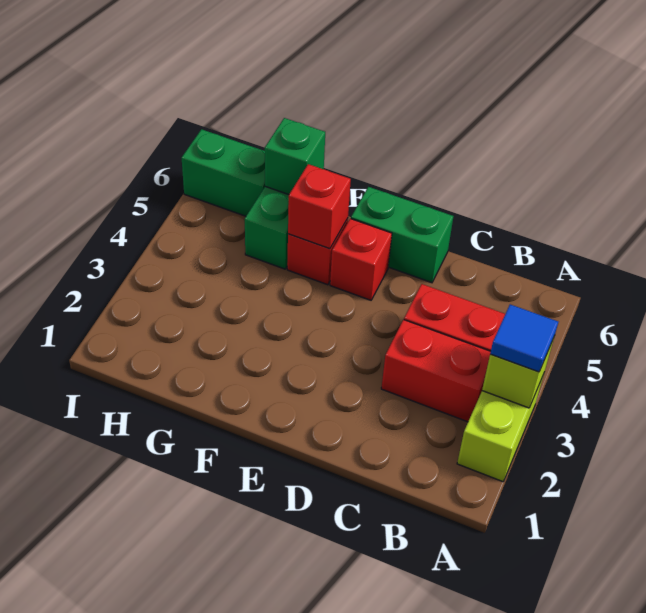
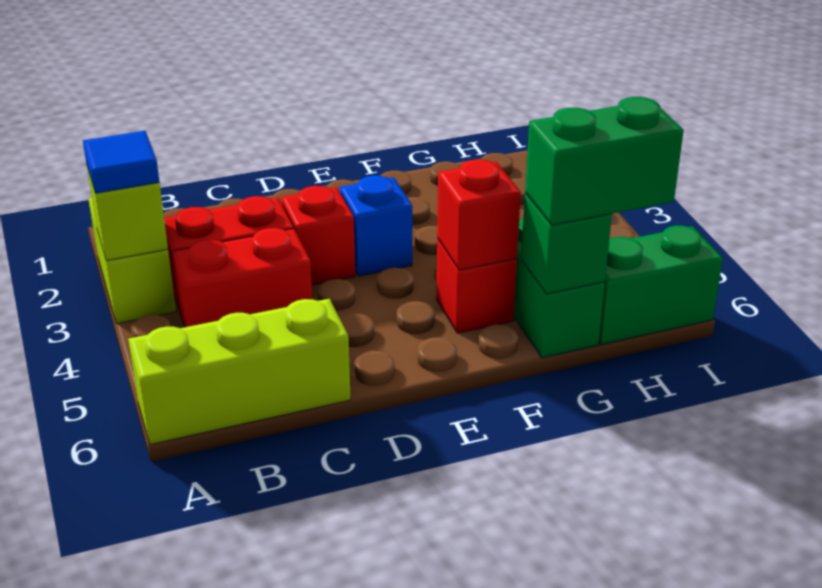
none -> lime 1x3 brick [128,299,351,444]
green 1x2 brick [351,187,453,283] -> green 1x2 brick moved to [525,97,684,225]
none -> blue 1x1 brick [340,176,412,276]
red 1x1 brick [330,219,392,300] -> red 1x1 brick moved to [281,186,355,285]

